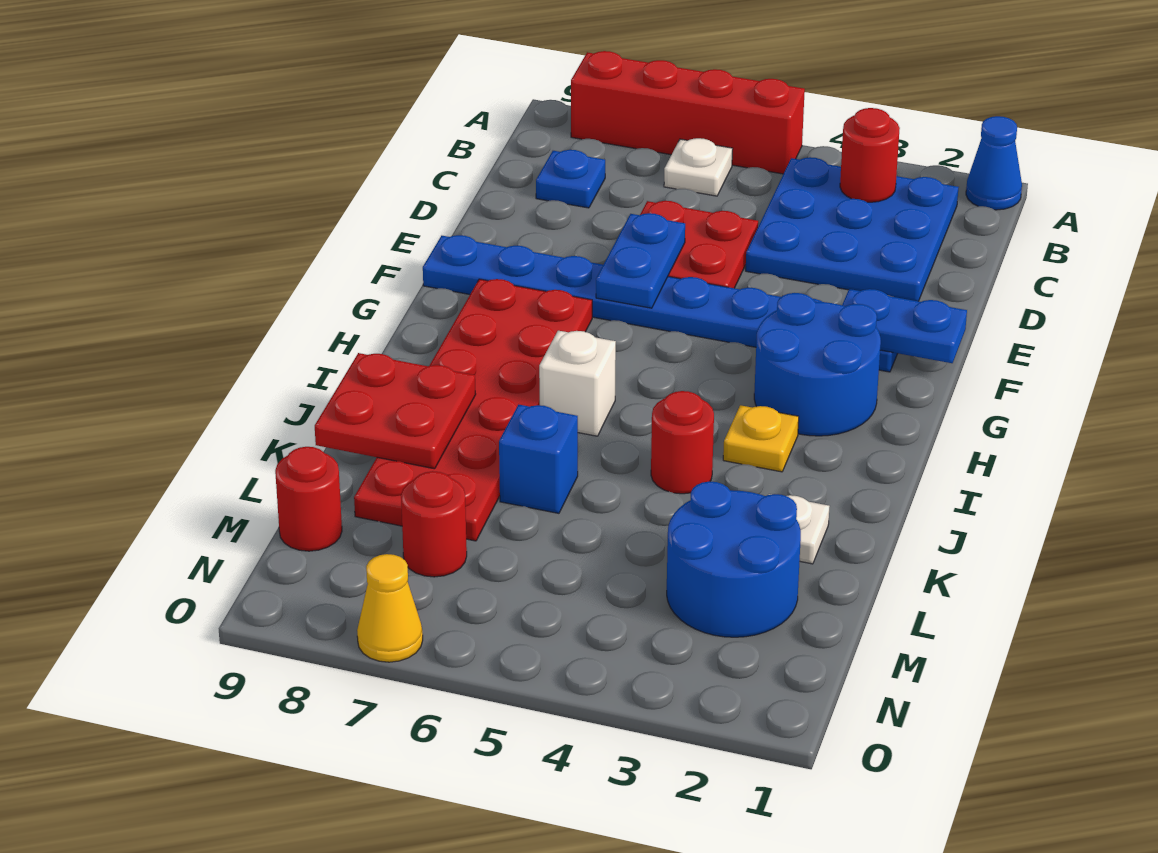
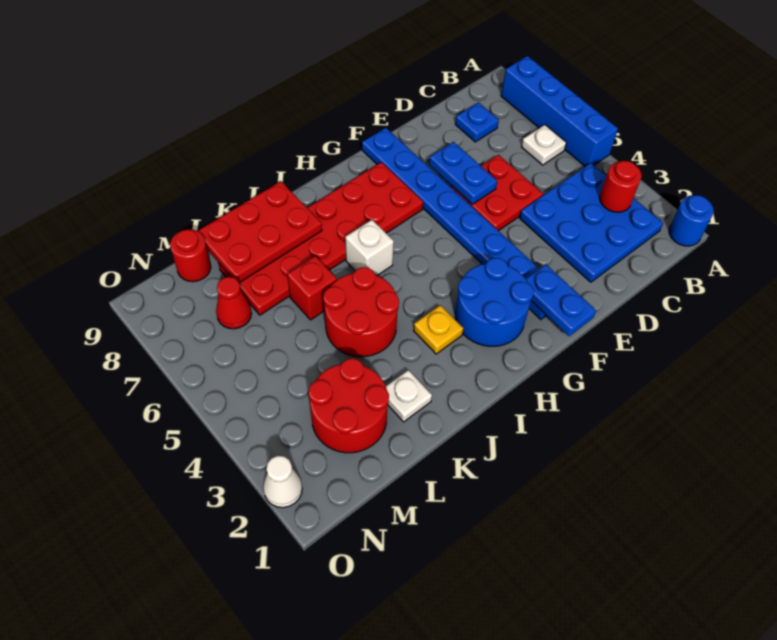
blue 1x1 cone [966,116,1022,210] -> blue 1x1 round brick [669,195,714,246]
red 1x4 brick [571,51,805,174] -> blue 1x4 brick [501,56,618,166]
blue 1x2 plate [596,213,685,308] -> blue 1x2 plate turned to [429,142,497,204]
red 1x1 round brick [651,391,714,494] -> red 2x2 round brick [323,267,399,357]
red 2x2 plate [315,353,476,469] -> red 2x3 plate [198,181,322,283]
blue 1x1 brick [499,405,578,513] -> red 1x1 brick [287,256,337,320]
blue 2x2 round brick [667,481,801,637] -> red 2x2 round brick [308,358,389,453]
red 1x1 round brick [401,471,467,577] -> red 1x1 cone [216,277,252,329]
none -> white 1x1 cone [263,456,302,508]
yellow 1x1 cone [357,554,423,662] -> none

